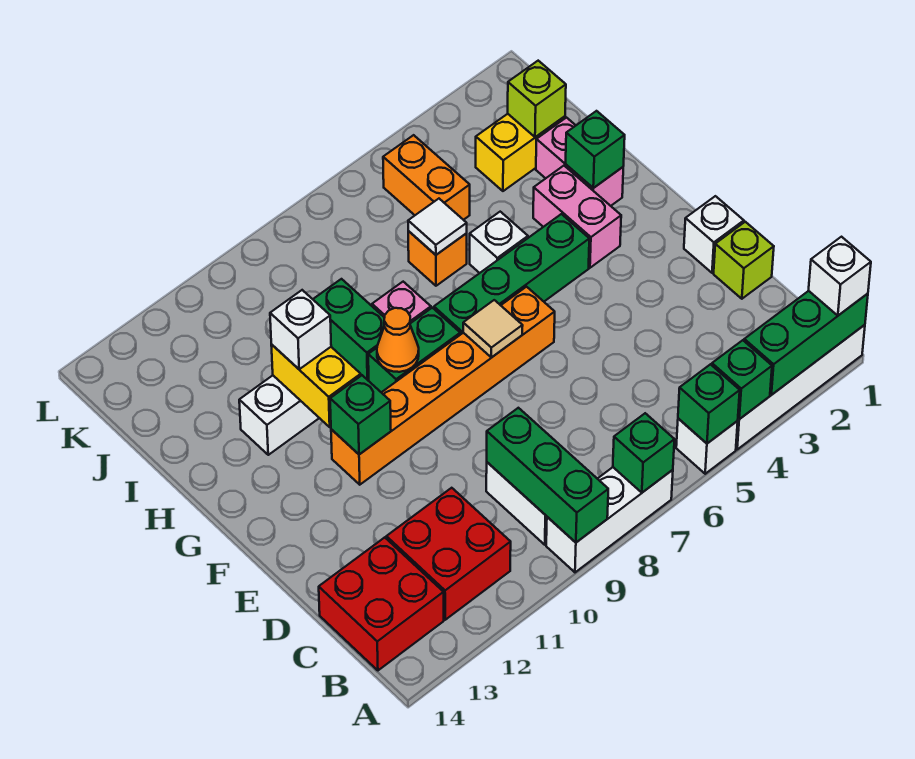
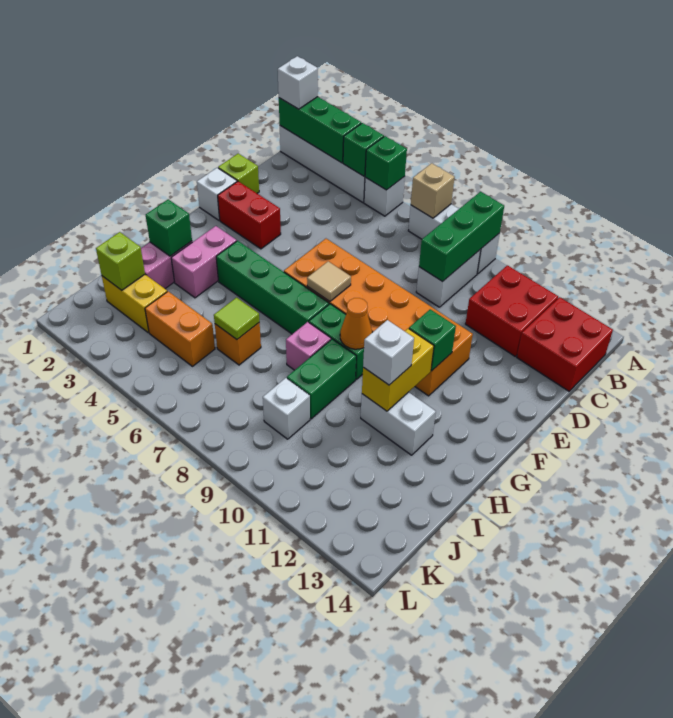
green 1x1 brick [613,413,674,493] -> tan 1x1 brick [411,163,455,218]
none -> red 1x2 brick [218,181,281,249]
orange 1x6 brick [331,287,555,485] -> orange 2x6 brick [284,239,473,396]
white 1x1 brick [470,212,528,273] -> white 1x1 brick moved to [263,378,310,439]
white 1x1 tile [408,199,467,255] -> lime 1x1 tile [214,298,260,339]
orange 1x2 brick [383,135,470,220] -> orange 1x2 brick turned to [145,291,215,366]

